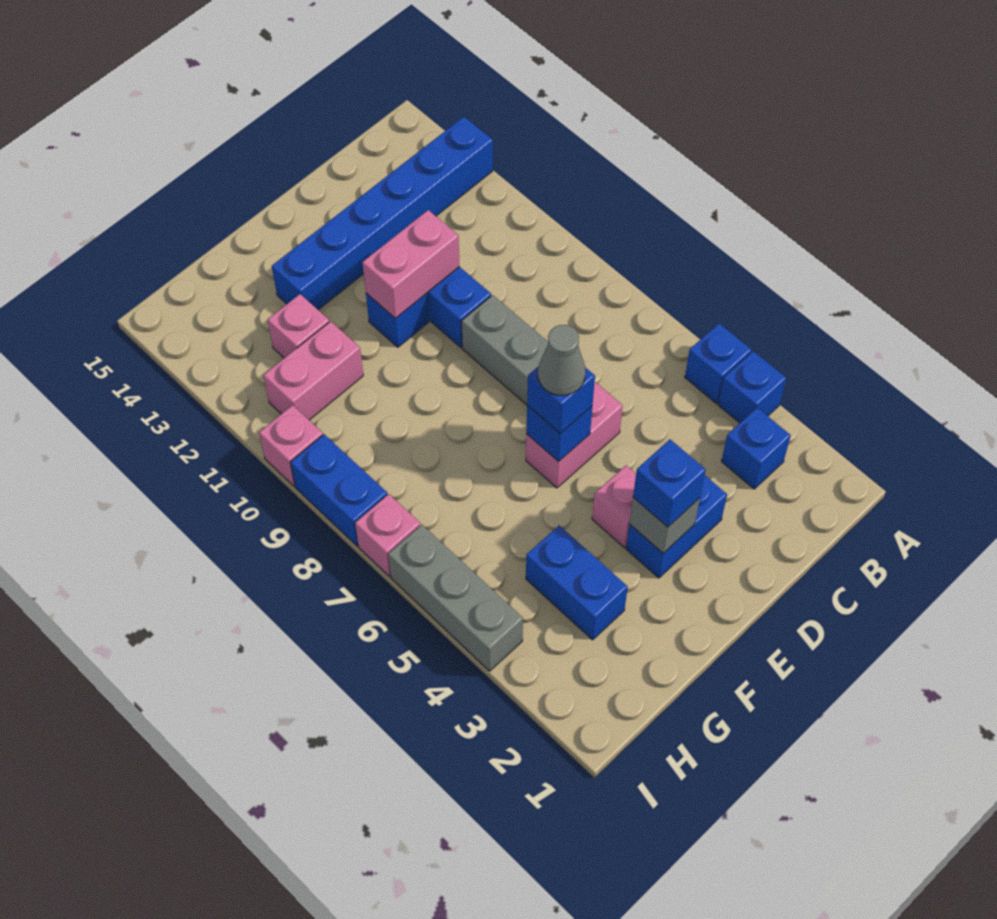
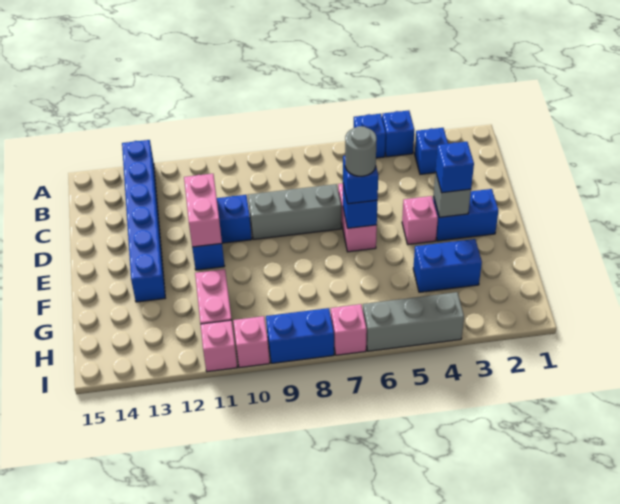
blue 1x2 brick [626,476,727,578] -> blue 1x2 brick turned to [433,189,498,241]
grey 1x1 cone [538,325,585,395] -> grey 1x1 round brick [345,126,377,176]
pink 1x1 brick [268,294,329,358] -> pink 1x1 brick moved to [201,320,237,372]

